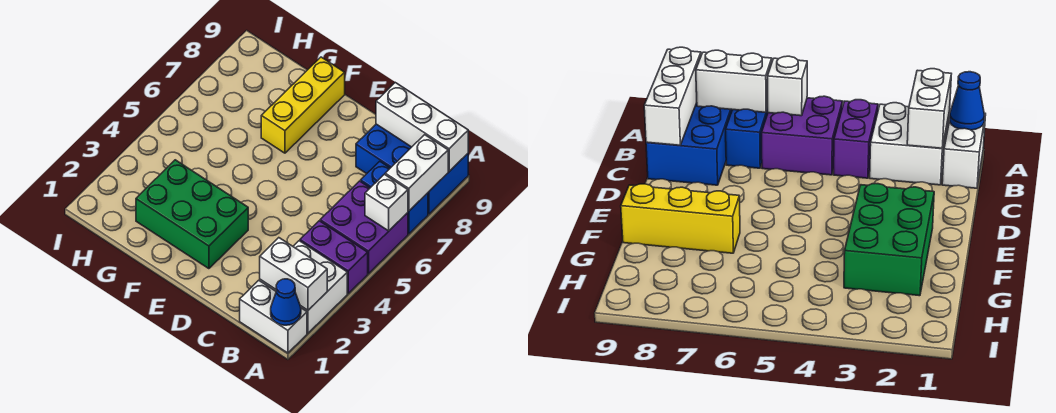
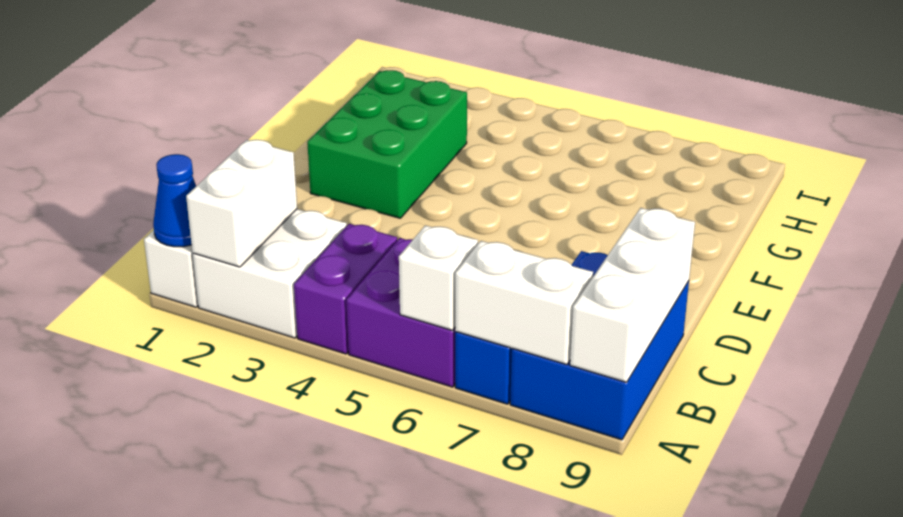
yellow 1x3 brick [261,57,345,153] -> none

